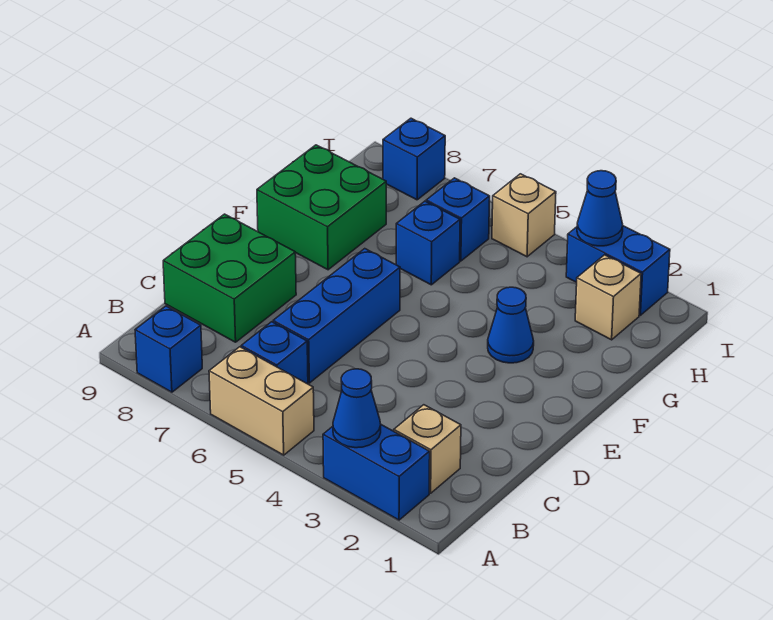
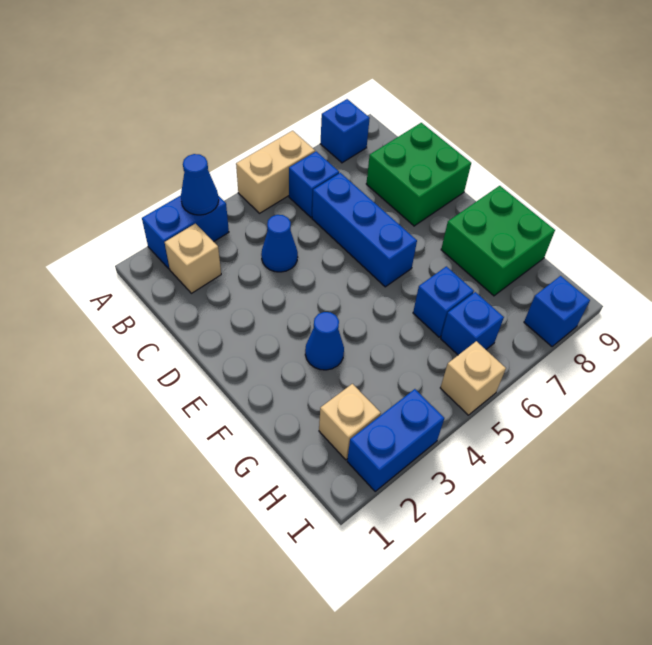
blue 1x1 cone [577,171,623,246] -> blue 1x1 cone moved to [261,215,298,272]

